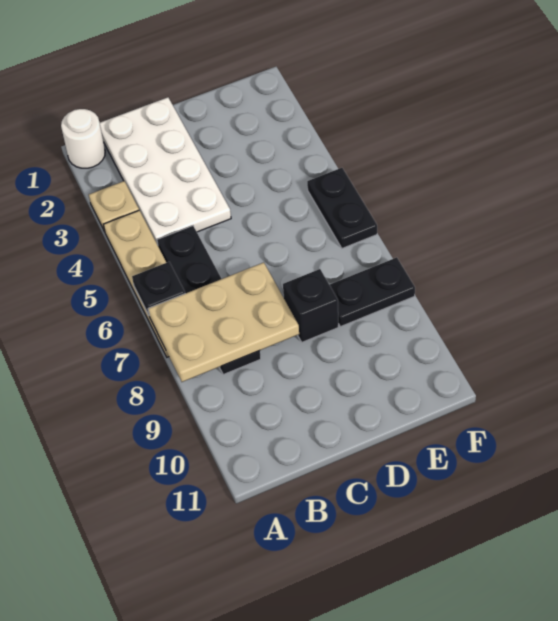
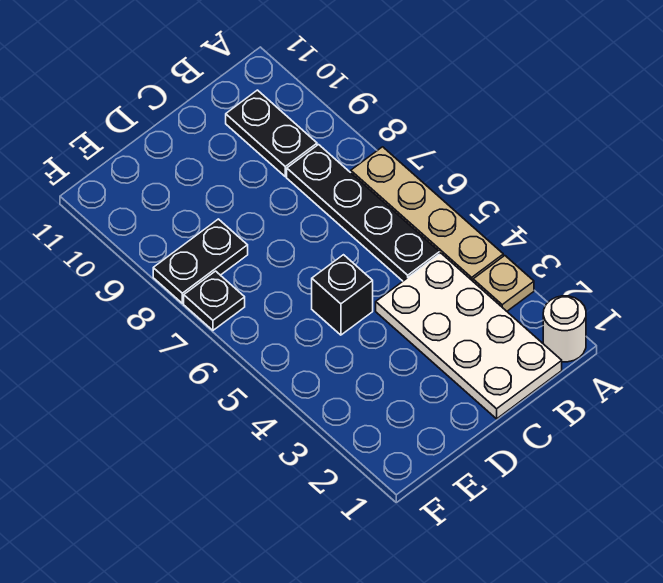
black 1x1 plate [132,262,185,315] -> black 1x1 plate moved to [184,271,245,330]
tan 2x3 plate [148,262,299,382] -> none
black 1x1 brick [283,269,338,342] -> black 1x1 brick moved to [312,255,373,335]
black 1x2 plate [307,168,377,248] -> black 1x2 plate moved to [226,90,317,177]

